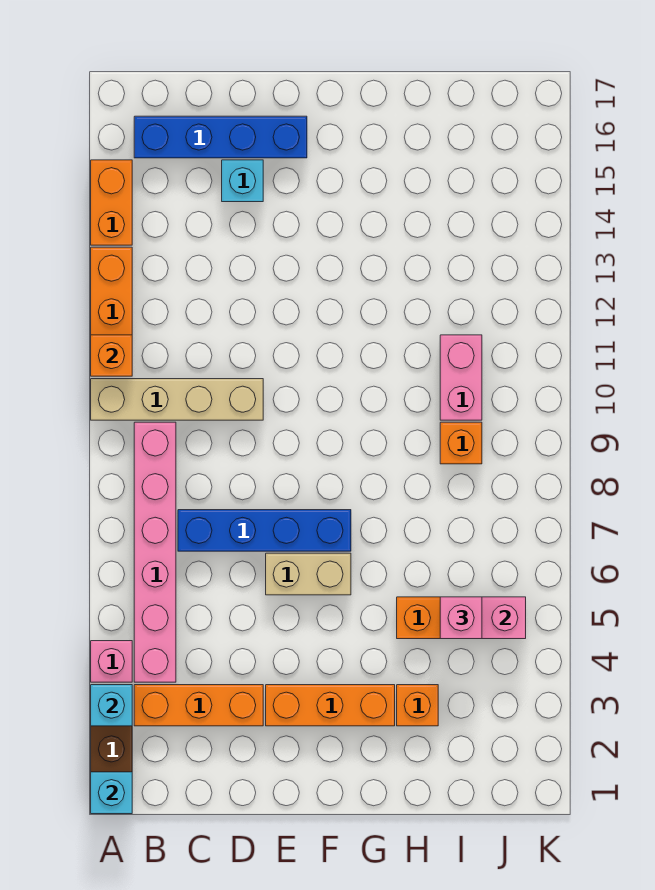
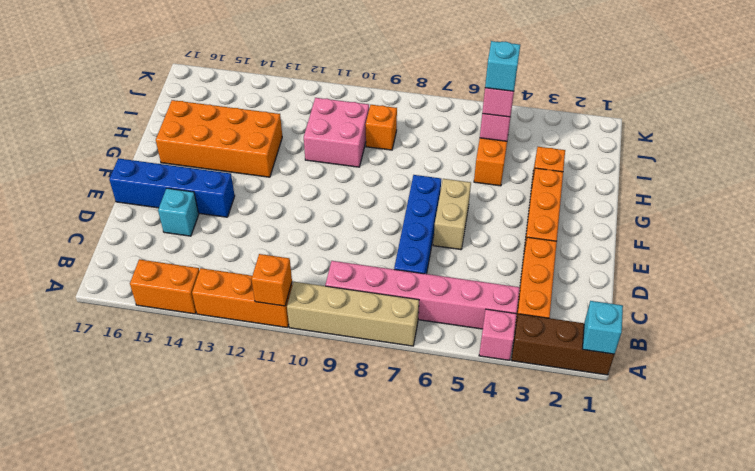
cyan 1x1 brick [91,685,132,726] -> cyan 1x1 brick moved to [485,41,520,91]
tan 1x4 brick [91,379,263,420] -> tan 1x4 brick turned to [287,282,419,346]
blue 1x4 brick [134,116,307,158] -> blue 1x4 brick turned to [109,158,235,217]
none -> orange 2x4 brick [156,100,282,177]
pink 1x2 brick [440,335,482,420] -> pink 2x2 brick [304,98,369,167]

